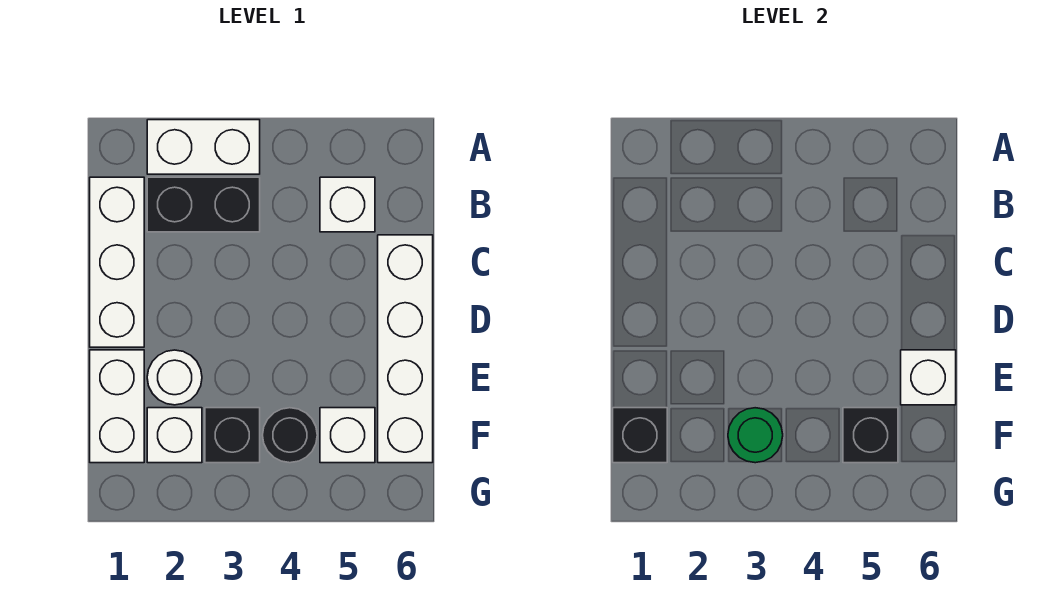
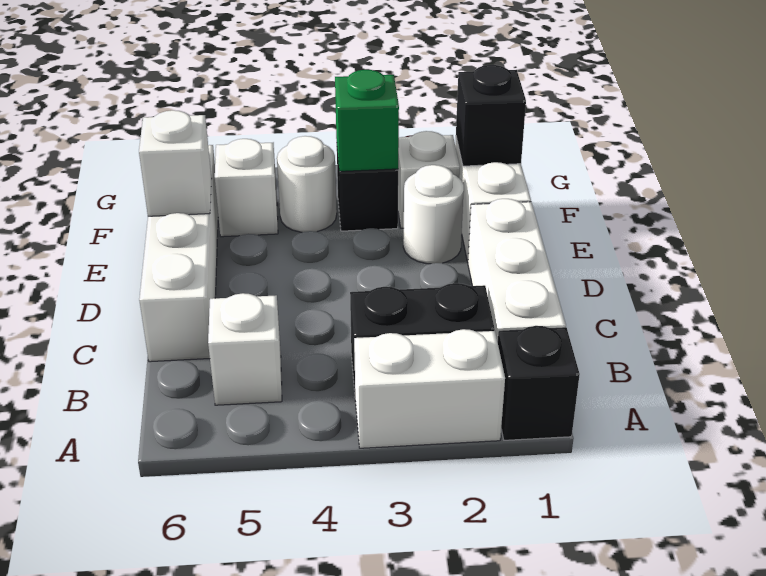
green 1x1 round brick [728,408,783,463] -> green 1x1 brick [335,70,399,171]
black 1x1 round brick [263,408,317,463] -> white 1x1 round brick [277,136,337,232]
black 1x1 brick [843,408,898,463] -> black 1x1 brick moved to [498,326,580,440]

